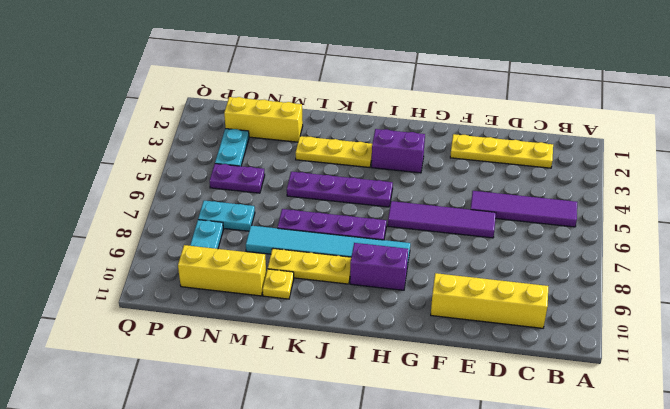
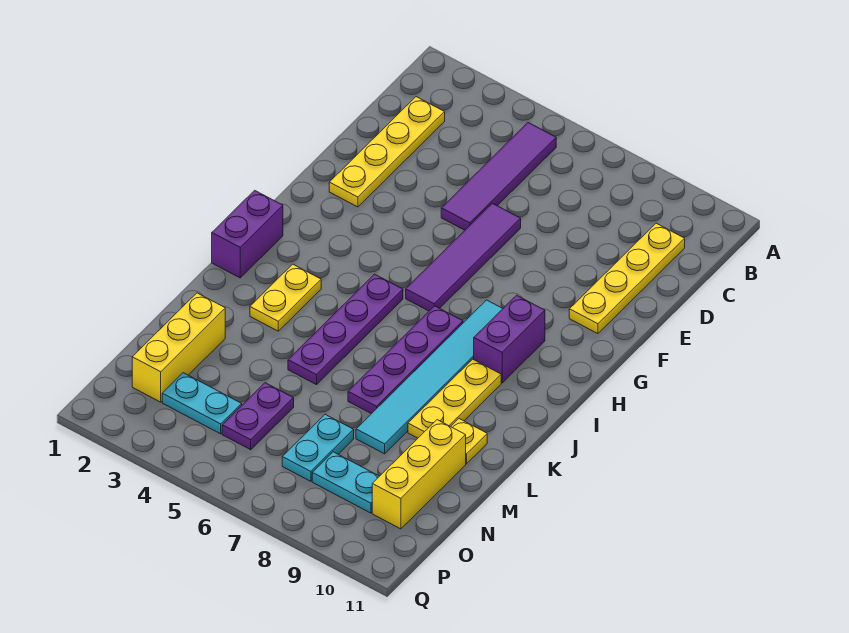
yellow 1x4 brick [431,273,548,328] -> yellow 1x4 plate [569,223,685,334]
purple 1x2 brick [371,129,425,173] -> purple 1x2 brick moved to [212,190,283,278]
yellow 1x3 plate [296,136,372,168] -> yellow 1x2 plate [250,264,321,331]

